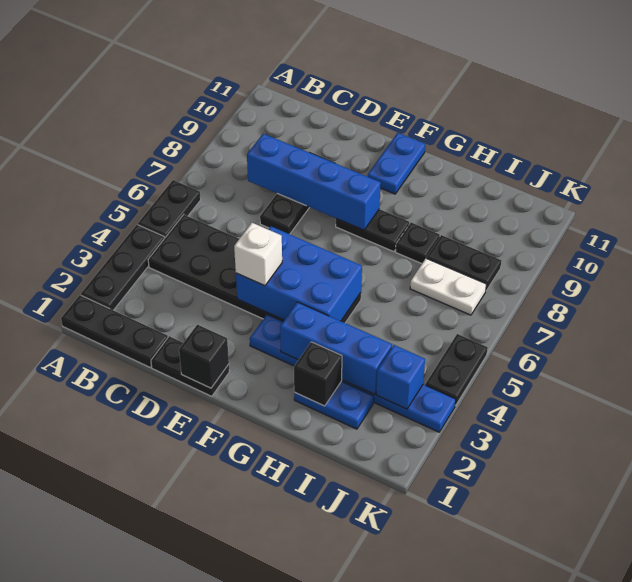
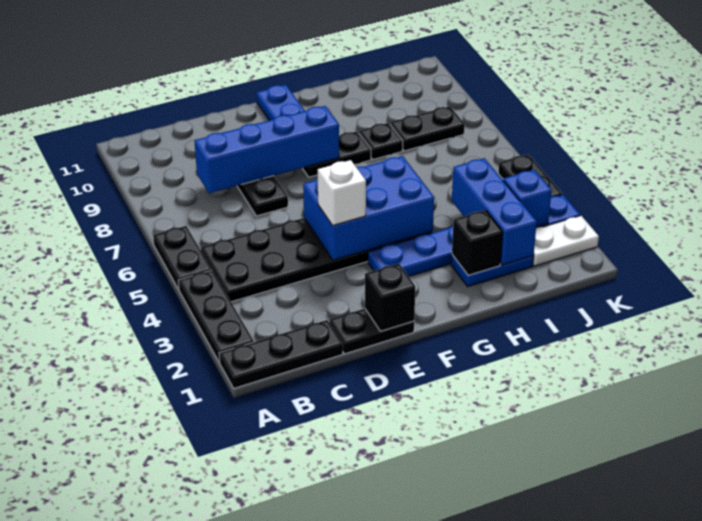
blue 1x3 brick [280,302,392,394] -> blue 1x3 brick turned to [452,158,537,265]
white 1x2 plate [410,258,486,315] -> white 1x2 plate moved to [533,216,599,266]

